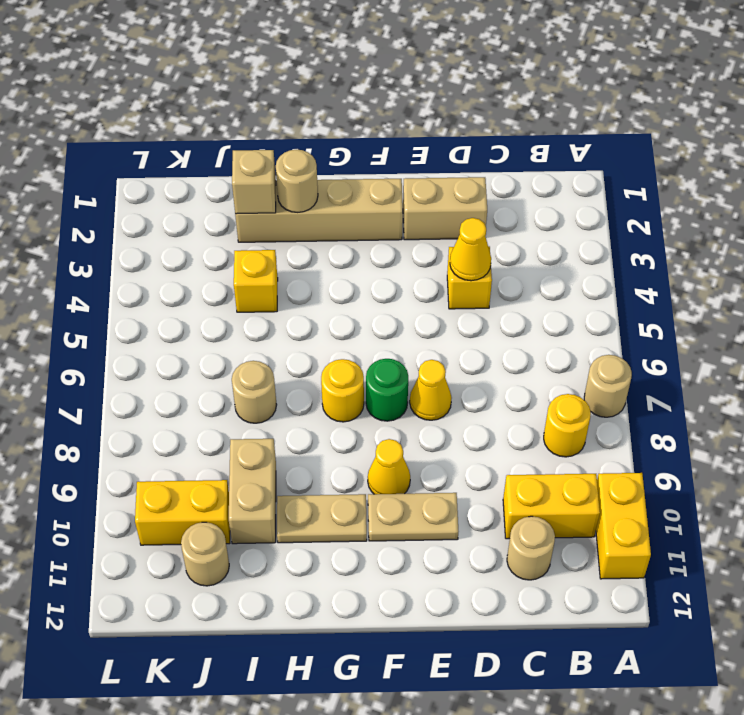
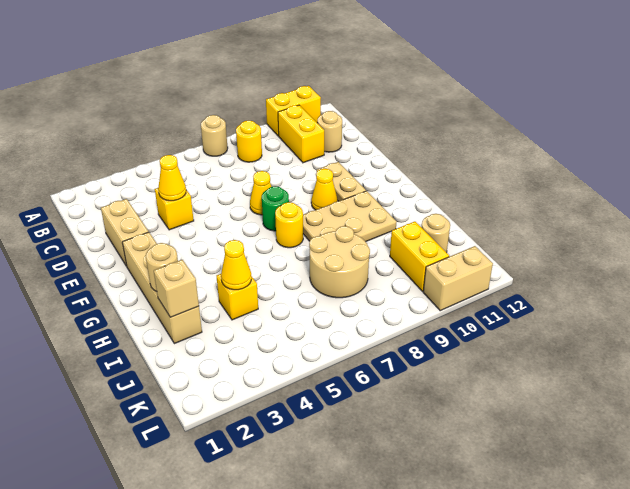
tan 1x2 plate [277,494,367,543] -> tan 2x3 plate [303,191,397,242]
none -> yellow 1x1 cone [221,240,251,290]
tan 1x1 round brick [232,361,277,423] -> tan 2x2 round brick [309,226,370,298]
tan 1x2 brick [229,439,276,544] -> tan 1x2 brick moved to [423,246,493,311]

